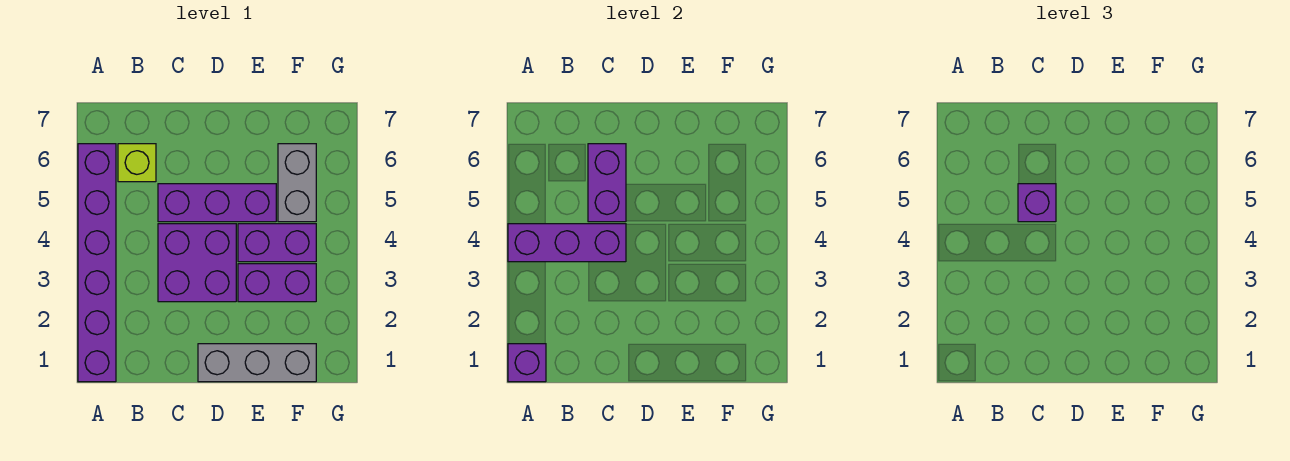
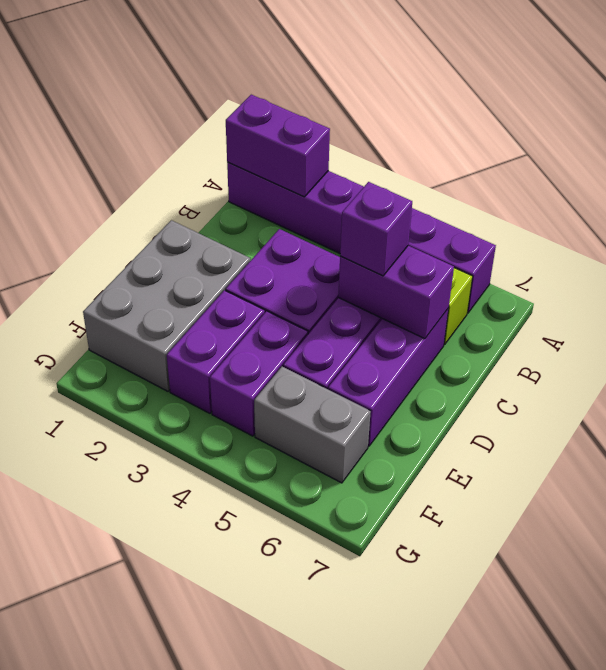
purple 1x1 brick [508,344,546,382] -> purple 1x2 brick [226,95,330,197]
purple 1x3 brick [508,224,626,262] -> purple 1x3 brick moved to [328,308,449,446]
grey 1x3 brick [198,344,316,382] -> grey 2x3 brick [83,220,250,391]

